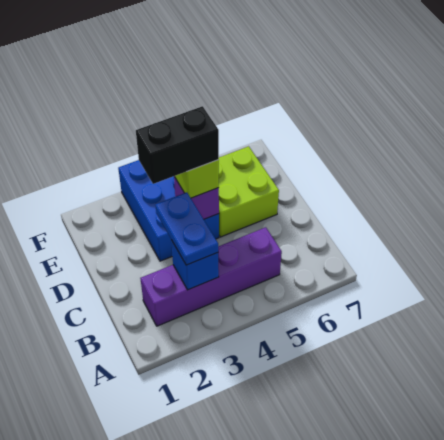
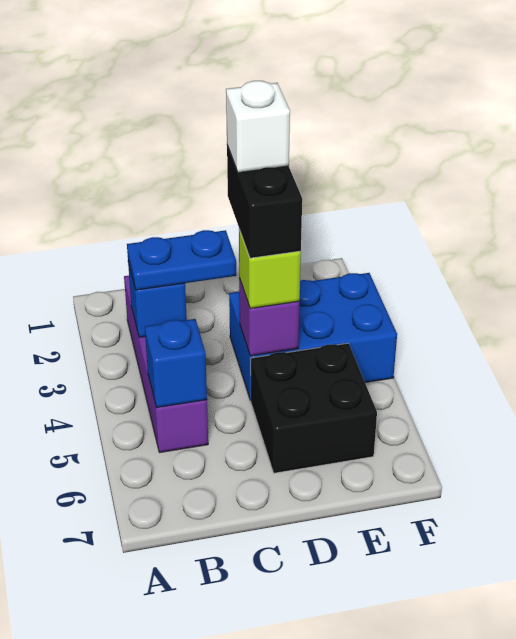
none -> blue 1x1 brick [145,319,207,408]
none -> white 1x1 brick [226,81,290,173]
lime 2x2 brick [219,146,279,237] -> black 2x2 brick [251,343,377,473]

